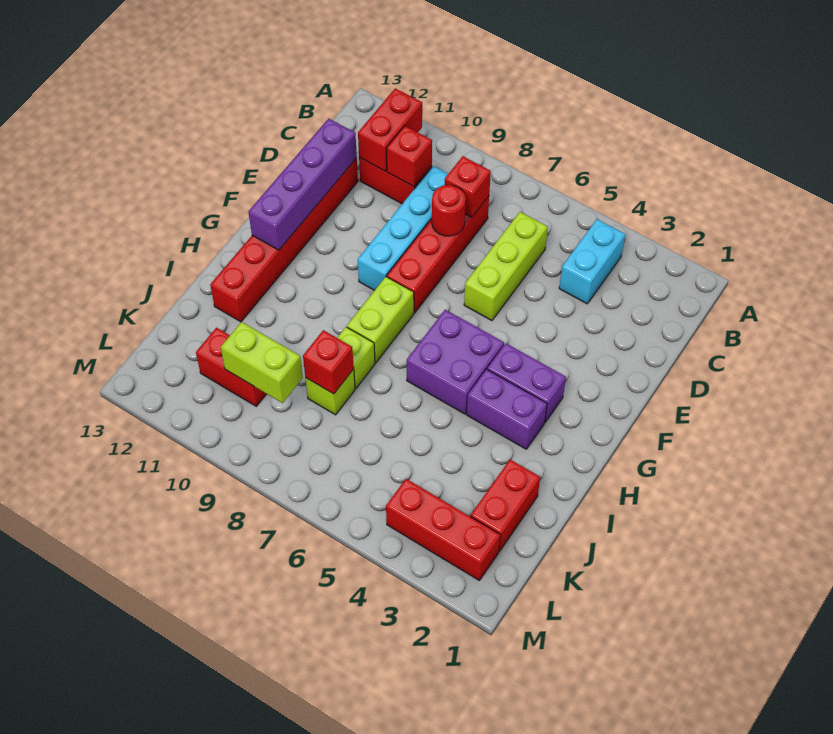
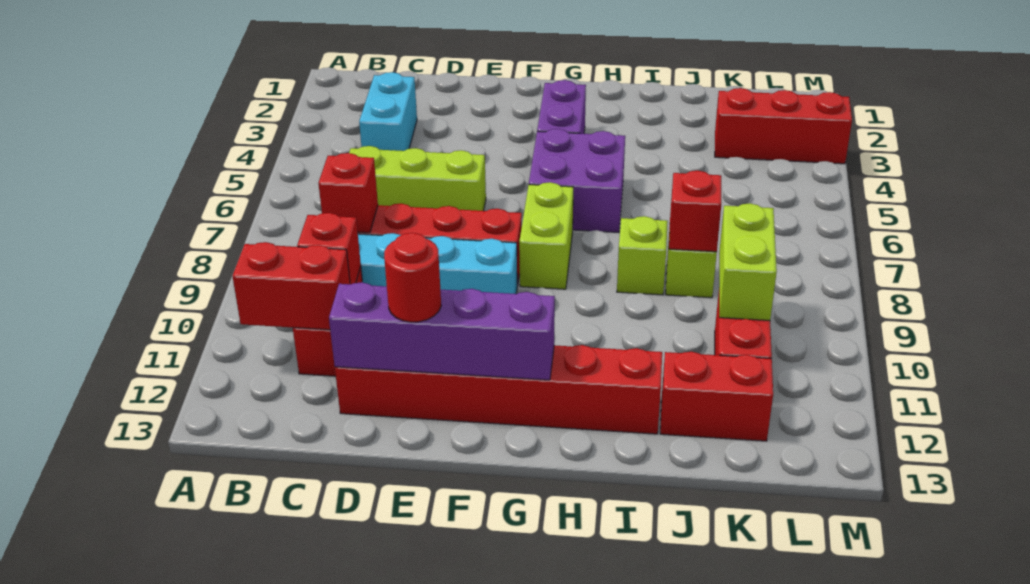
cyan 1x2 brick [559,219,625,304] -> cyan 1x2 brick turned to [359,72,417,151]
red 1x1 round brick [432,185,466,236] -> red 1x1 round brick moved to [384,233,441,322]
lime 1x2 brick [347,277,414,363] -> lime 1x2 brick turned to [519,182,573,289]
purple 1x2 brick [467,369,547,449] -> none
red 1x2 brick [471,460,540,551] -> red 1x2 brick moved to [660,352,773,441]
red 1x3 brick [386,479,500,581] -> red 1x3 brick turned to [715,88,852,164]

